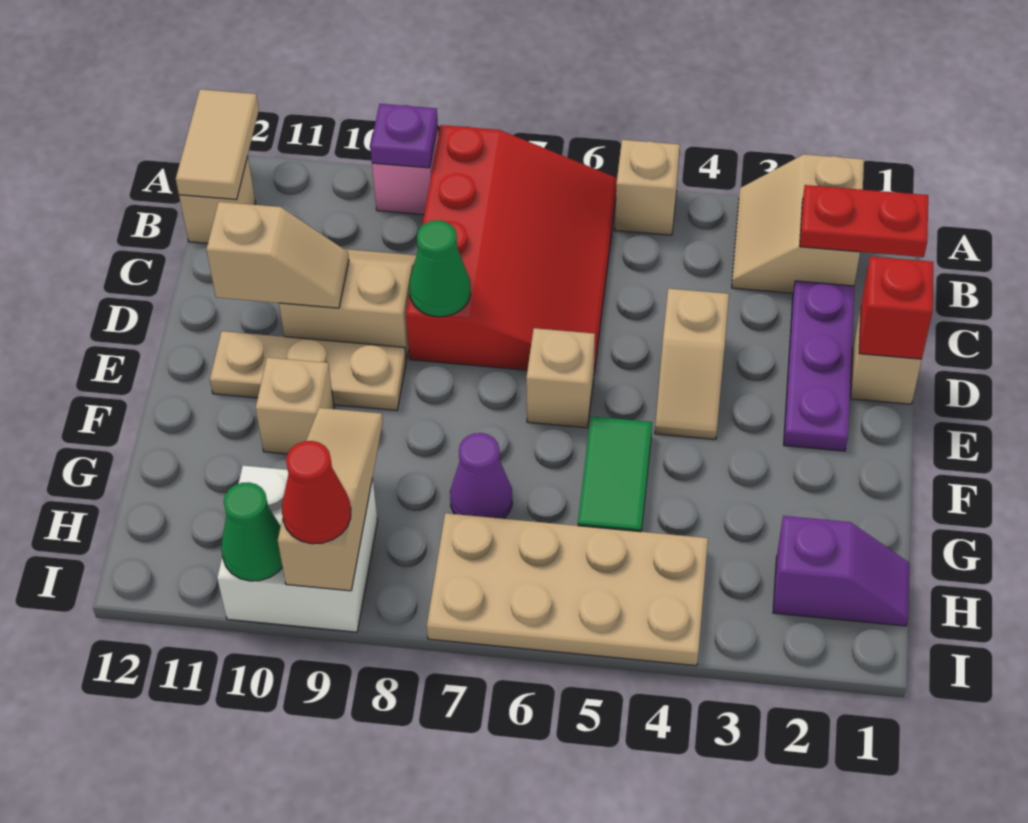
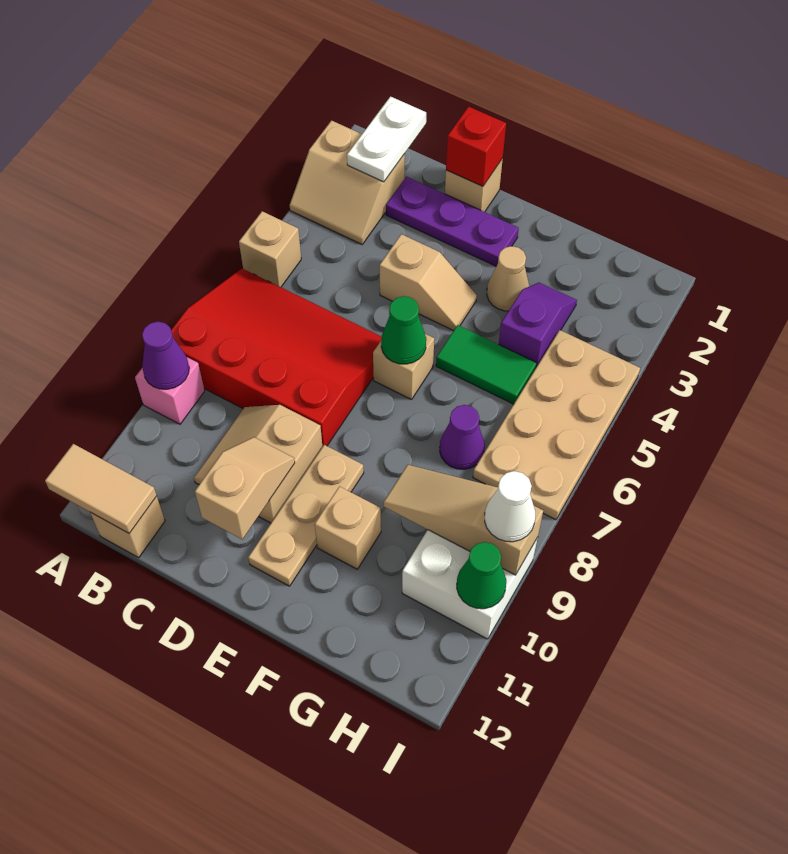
purple 1x1 plate [370,104,438,168] -> purple 1x1 cone [142,322,189,389]
red 1x2 plate [800,185,928,257] -> white 1x2 plate [347,97,426,182]
green 1x1 cone [410,220,471,317] -> green 1x1 cone moved to [381,296,426,364]
none -> tan 1x1 cone [487,246,529,311]
purple 1x2 slope [773,516,910,626] -> purple 1x2 slope moved to [499,283,577,367]
red 1x1 cone [282,441,351,544] -> white 1x1 cone [485,471,535,542]

